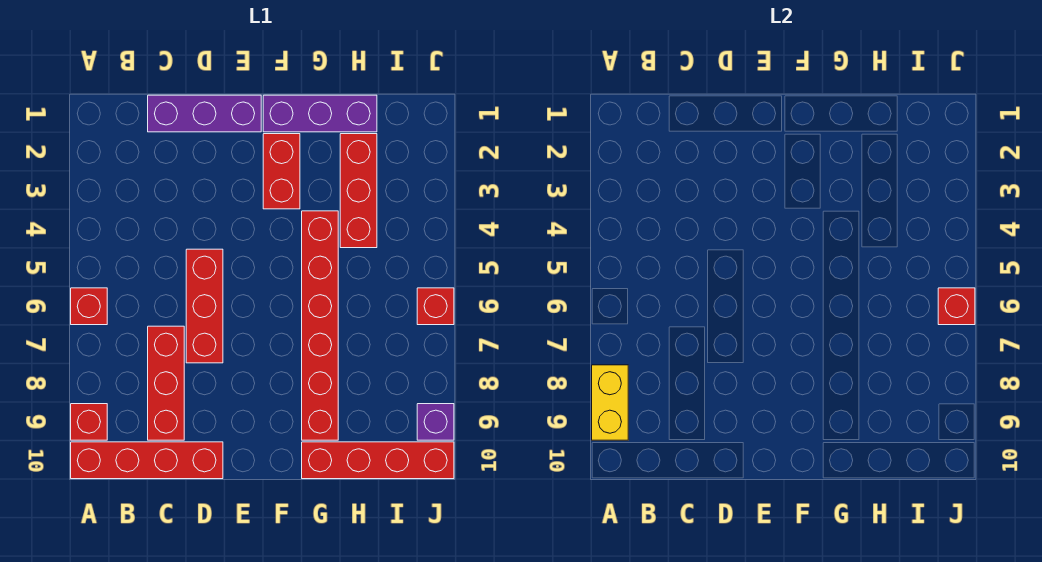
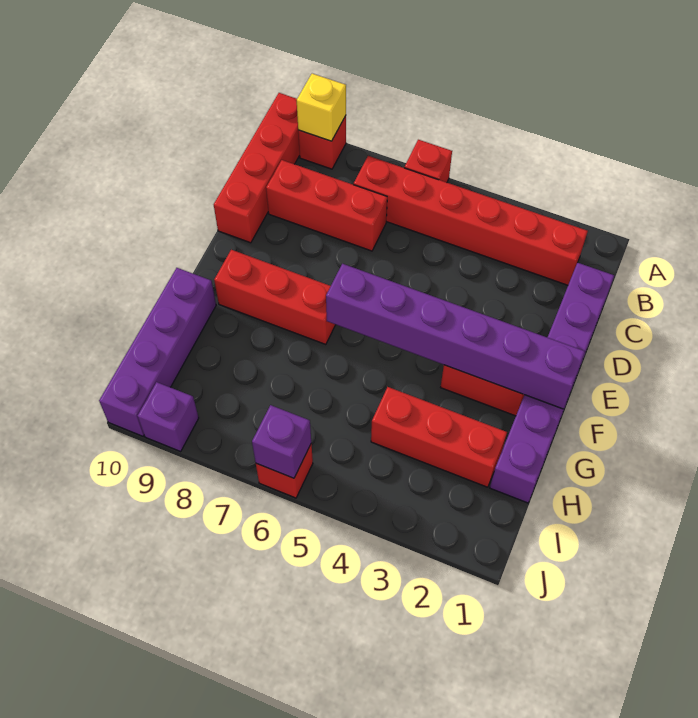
yellow 1x2 brick [592,365,628,440] -> yellow 1x1 brick [297,74,346,141]
red 1x3 brick [186,249,223,363] -> red 1x3 brick moved to [214,250,336,344]
none -> purple 1x6 brick [326,264,585,409]
red 1x6 brick [302,211,338,440] -> red 1x6 brick moved to [353,156,588,285]
red 1x4 brick [302,442,454,479] -> purple 1x4 brick [99,268,216,436]
red 1x1 brick [938,288,975,325] -> purple 1x1 brick [252,405,311,478]

